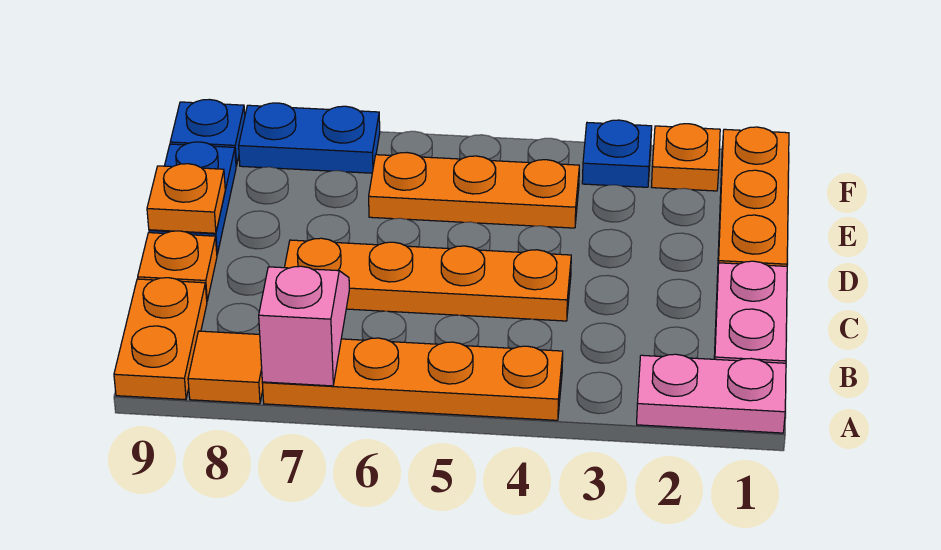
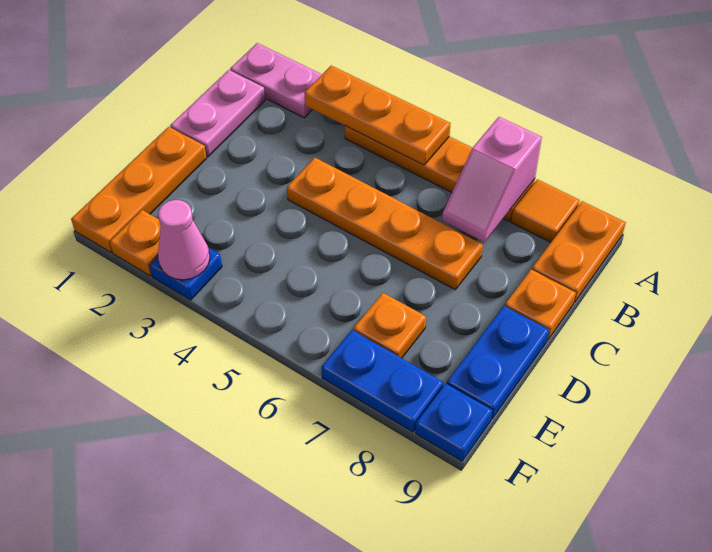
orange 1x1 plate [147,164,225,233] -> orange 1x1 plate moved to [353,293,426,358]
orange 1x3 plate [369,153,579,228] -> orange 1x3 plate moved to [304,66,451,165]
none -> pink 1x1 cone [158,200,210,280]

